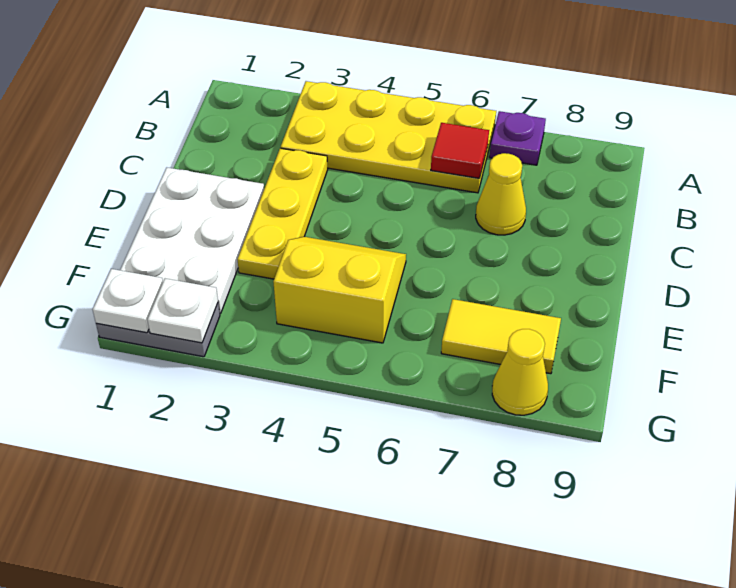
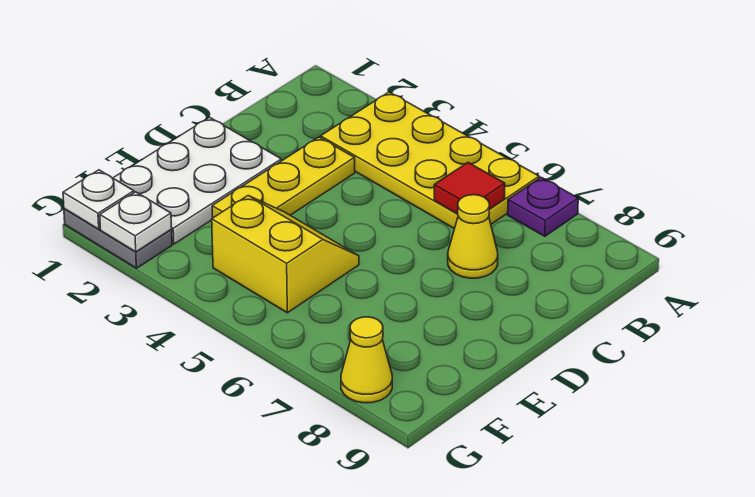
yellow 1x2 tile [441,299,561,374] -> none

